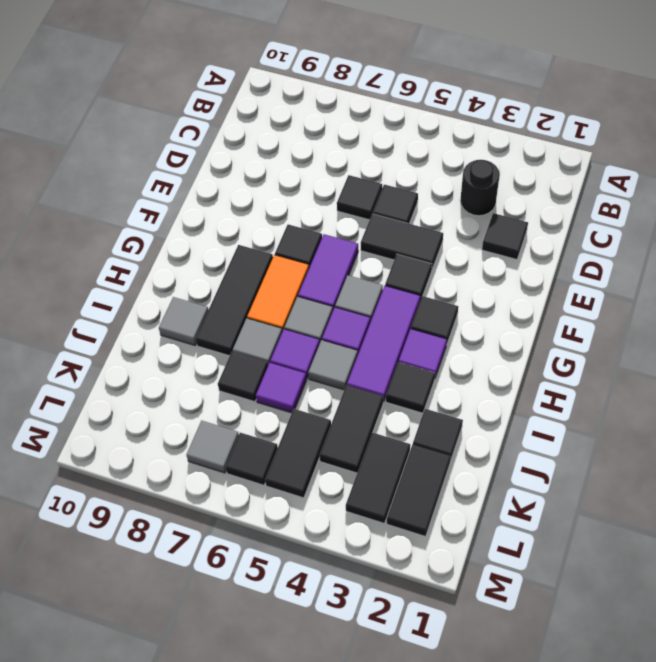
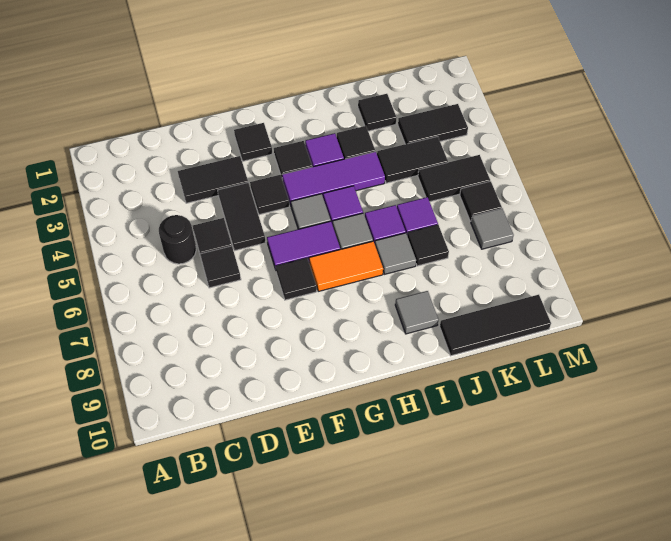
black 1x1 round brick [460,160,500,216] -> black 1x1 round brick moved to [159,215,196,264]
black 1x1 tile [482,213,528,260] -> black 1x1 tile moved to [234,123,272,161]
black 1x3 tile [196,245,273,356] -> black 1x3 tile moved to [440,295,551,356]
grey 1x1 tile [308,340,358,390] -> none
black 1x2 tile [387,445,451,536] -> black 1x2 tile moved to [178,156,248,203]

